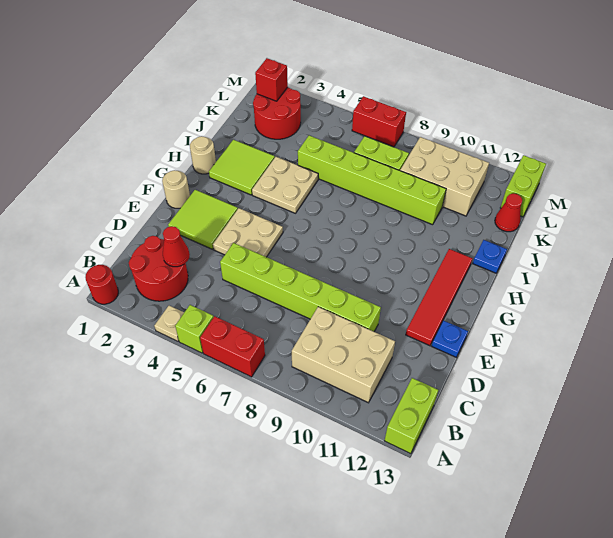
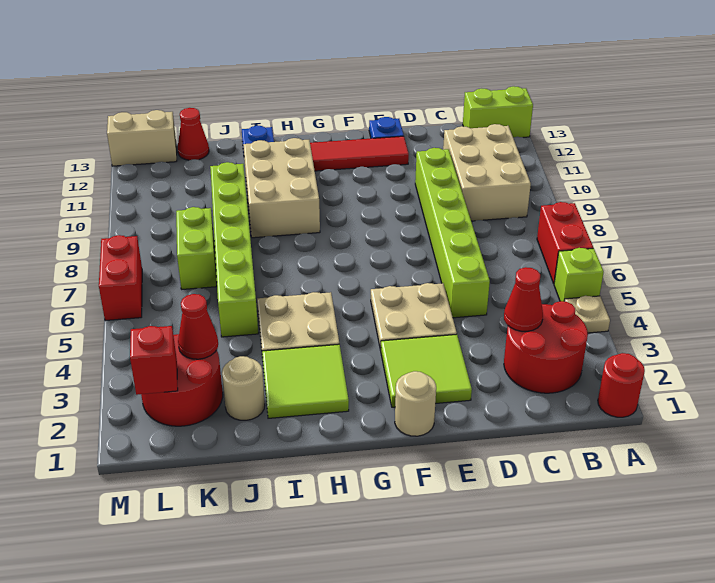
tan 1x1 round brick [190,136,216,174] -> tan 1x1 round brick moved to [222,356,265,420]
none -> red 1x1 cone [178,294,218,359]
tan 2x3 brick [400,137,489,216] -> tan 2x3 brick moved to [243,138,320,238]
lime 1x2 brick [500,155,546,217] -> tan 1x2 brick [107,110,177,166]

